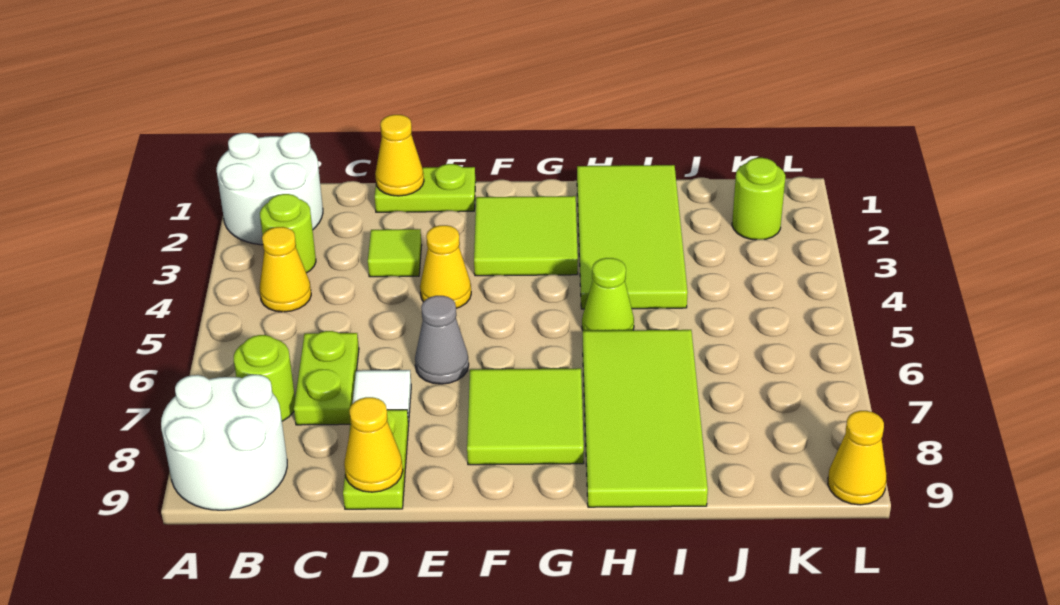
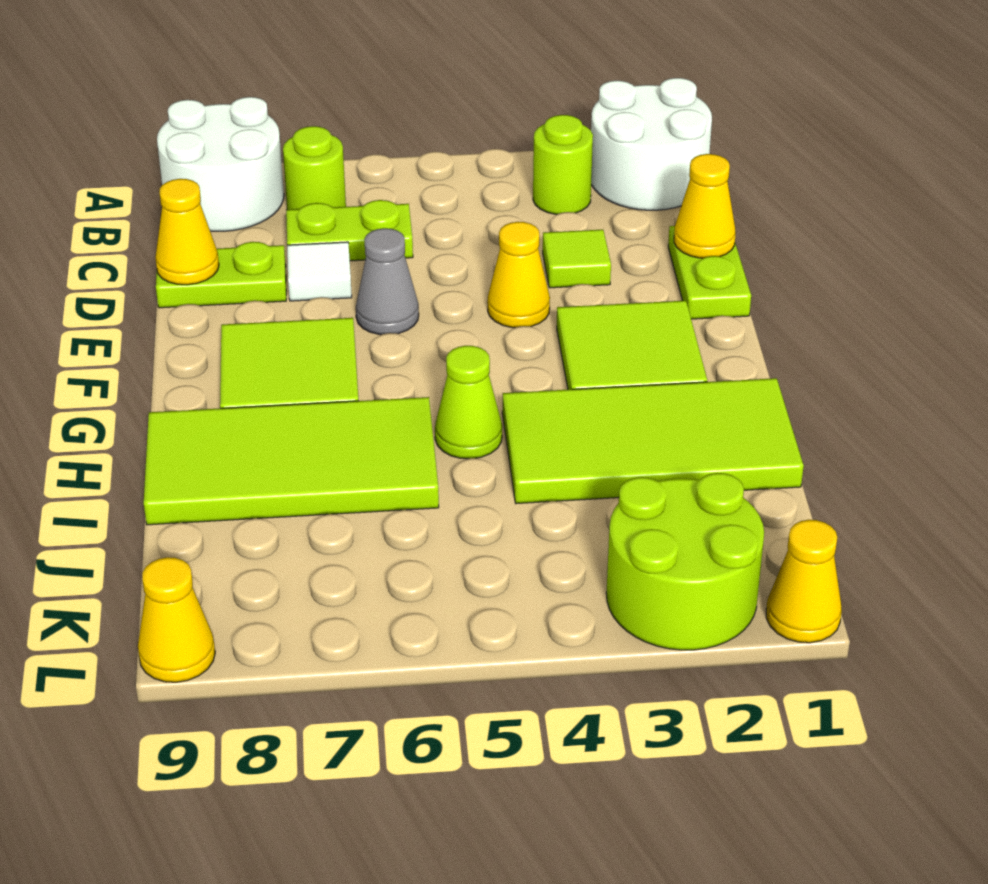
yellow 1x1 cone [260,227,311,312] -> yellow 1x1 cone moved to [766,520,842,643]
lime 1x1 round brick [732,158,785,240] -> lime 2x2 round brick [606,473,764,650]

